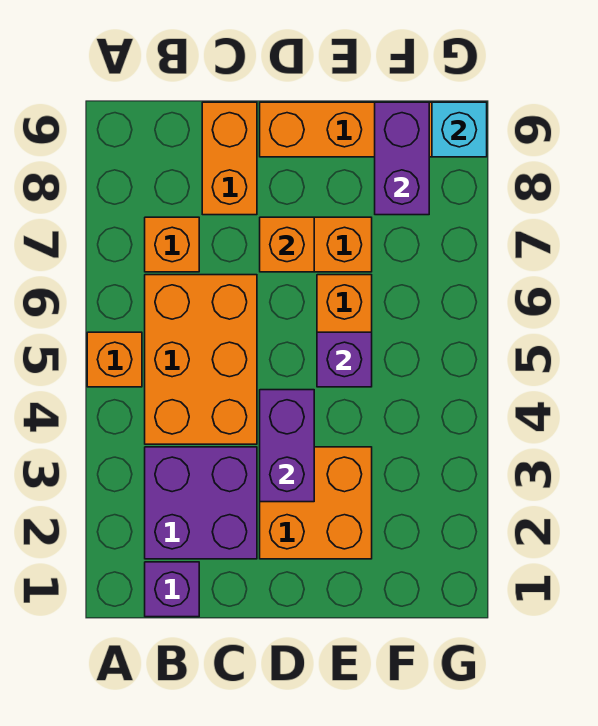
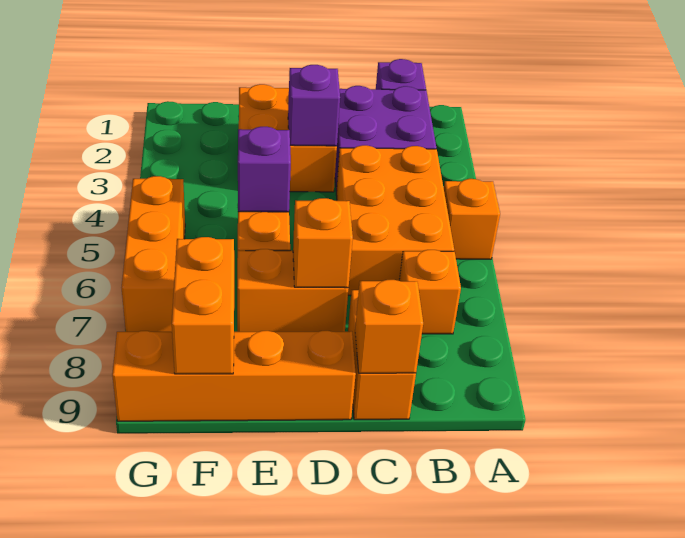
none -> orange 1x1 brick [355,280,423,373]
purple 1x2 brick [260,390,314,502] -> purple 1x1 brick [288,65,340,146]
purple 1x2 brick [375,102,429,215] -> orange 1x2 brick [172,237,234,374]
none -> orange 1x3 brick [122,176,185,332]
cyan 1x1 brick [432,102,487,157] -> none

